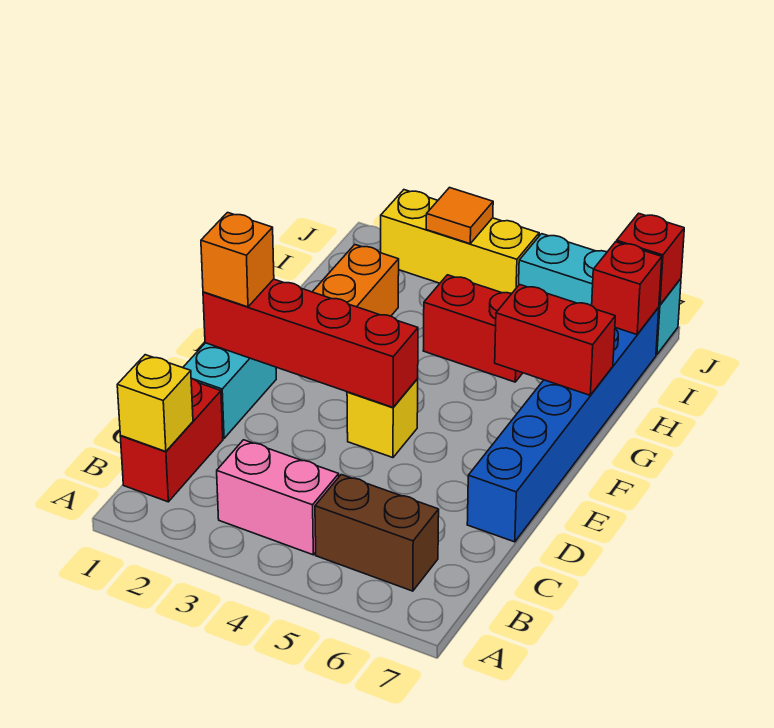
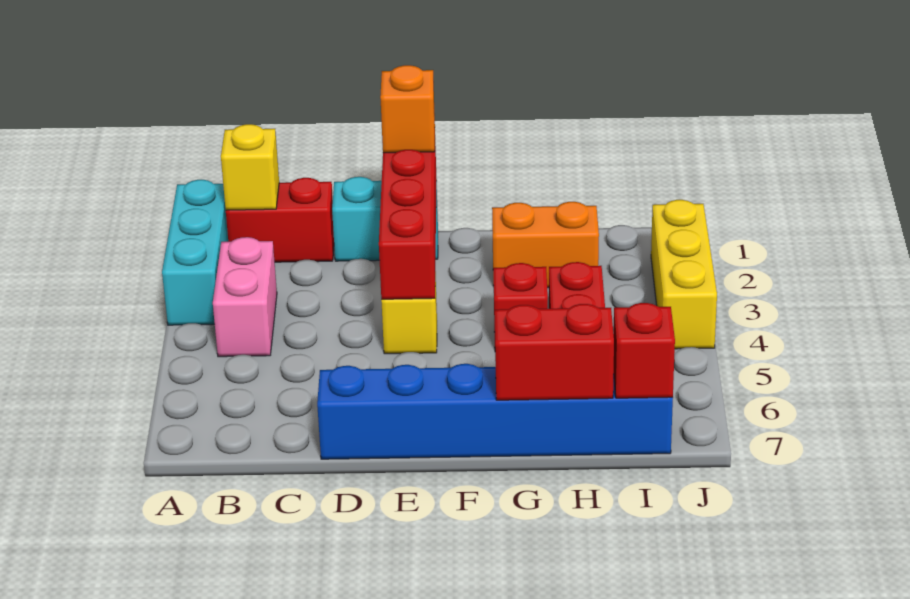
brown 1x2 brick [315,475,439,591] -> none
red 1x2 brick [495,285,615,395] -> red 1x2 brick turned to [495,304,614,400]
orange 1x1 tile [426,188,493,244] -> none
cyan 1x3 brick [519,234,681,355] -> cyan 1x3 brick moved to [162,180,228,325]
red 1x1 brick [617,213,684,305] -> red 1x1 brick moved to [493,263,548,332]

